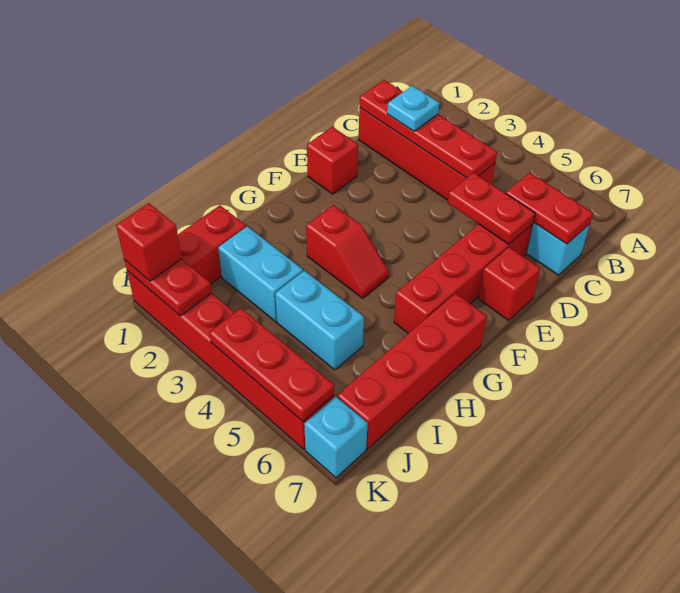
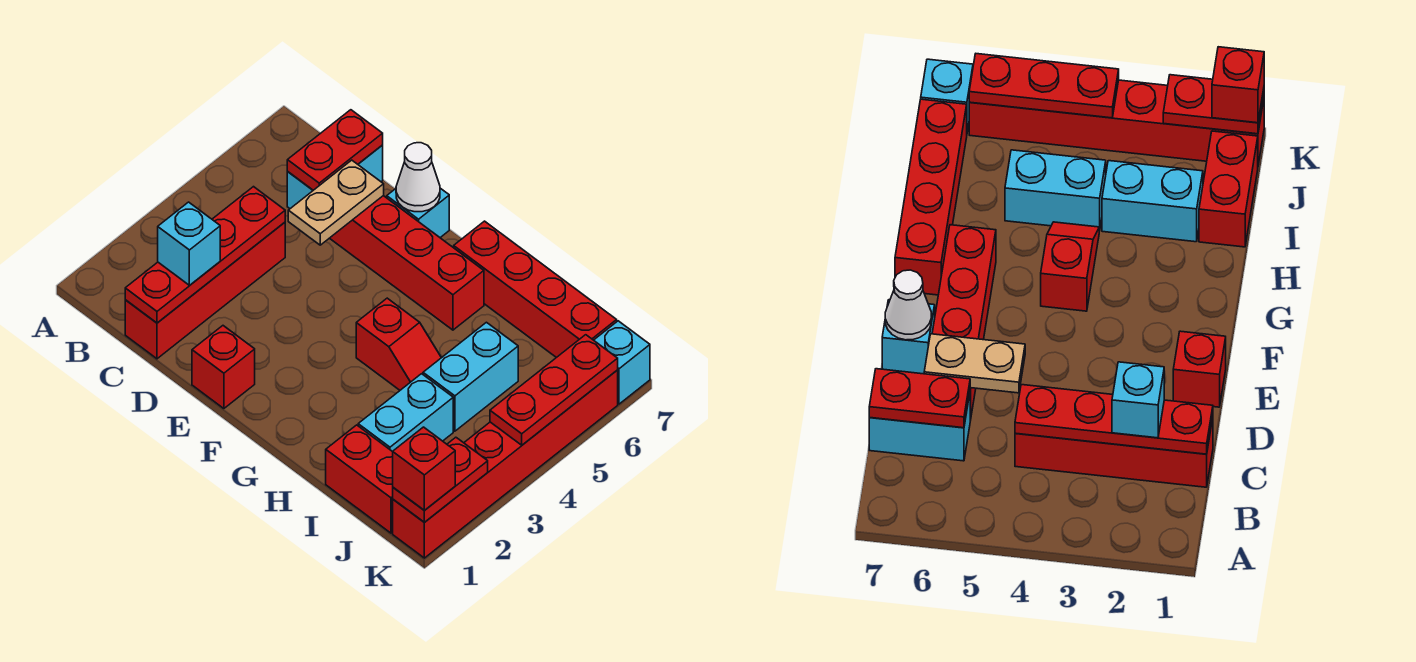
cyan 1x1 plate [387,86,439,131] -> cyan 1x1 brick [158,202,220,285]
red 1x2 plate [448,173,535,244] -> tan 1x2 plate [288,160,384,245]
red 1x1 brick [478,247,540,320] -> cyan 1x1 brick [387,188,449,237]
none -> white 1x1 cone [396,143,440,212]
red 1x2 slope [306,205,389,298] -> red 1x2 slope turned to [356,298,441,390]

